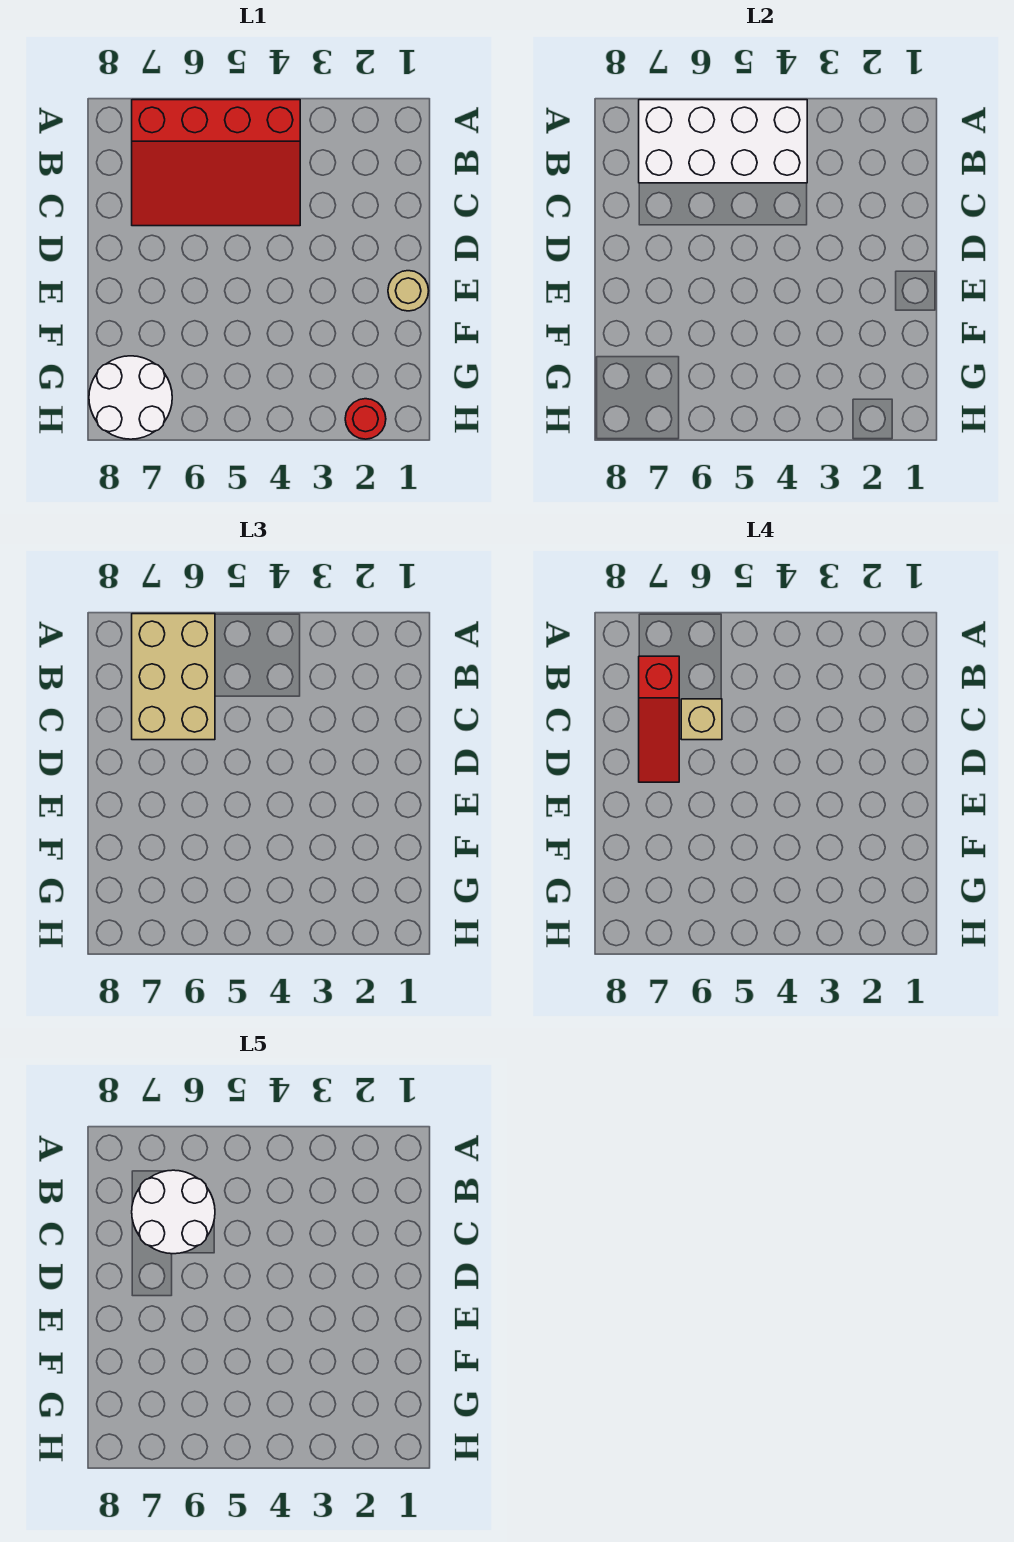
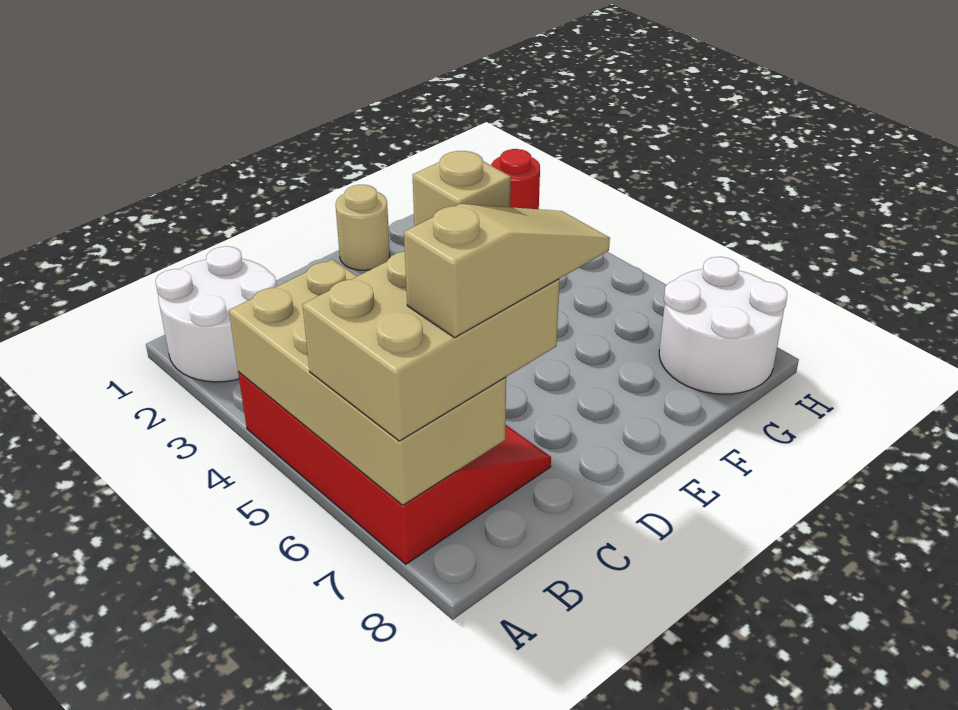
white 2x4 brick [639,100,807,183] -> tan 2x4 brick [229,259,506,505]
white 2x2 round brick [132,1170,215,1254] -> white 2x2 round brick moved to [156,246,277,382]
red 1x3 slope [639,656,679,782] -> tan 1x3 slope [404,204,610,338]

